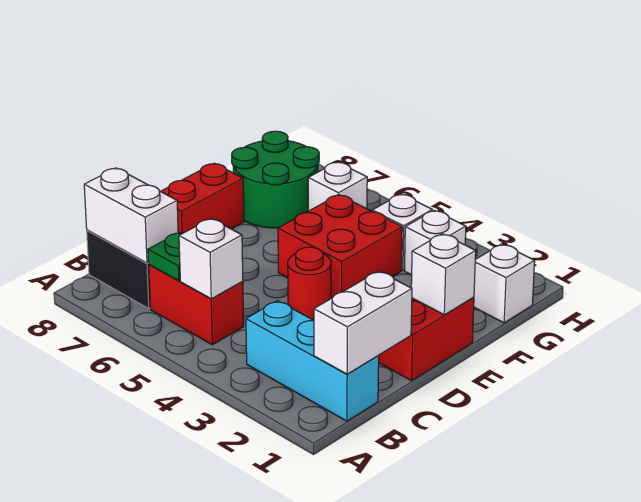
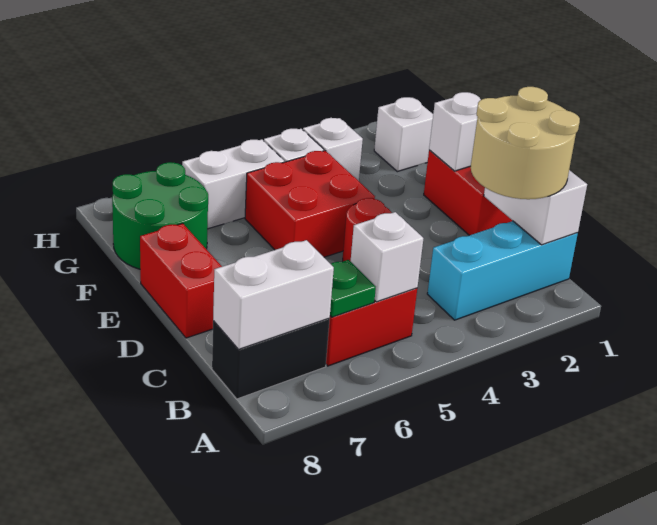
none -> tan 2x2 round brick [471,87,580,199]
white 1x1 brick [308,162,367,211] -> white 1x2 brick [182,139,284,229]

